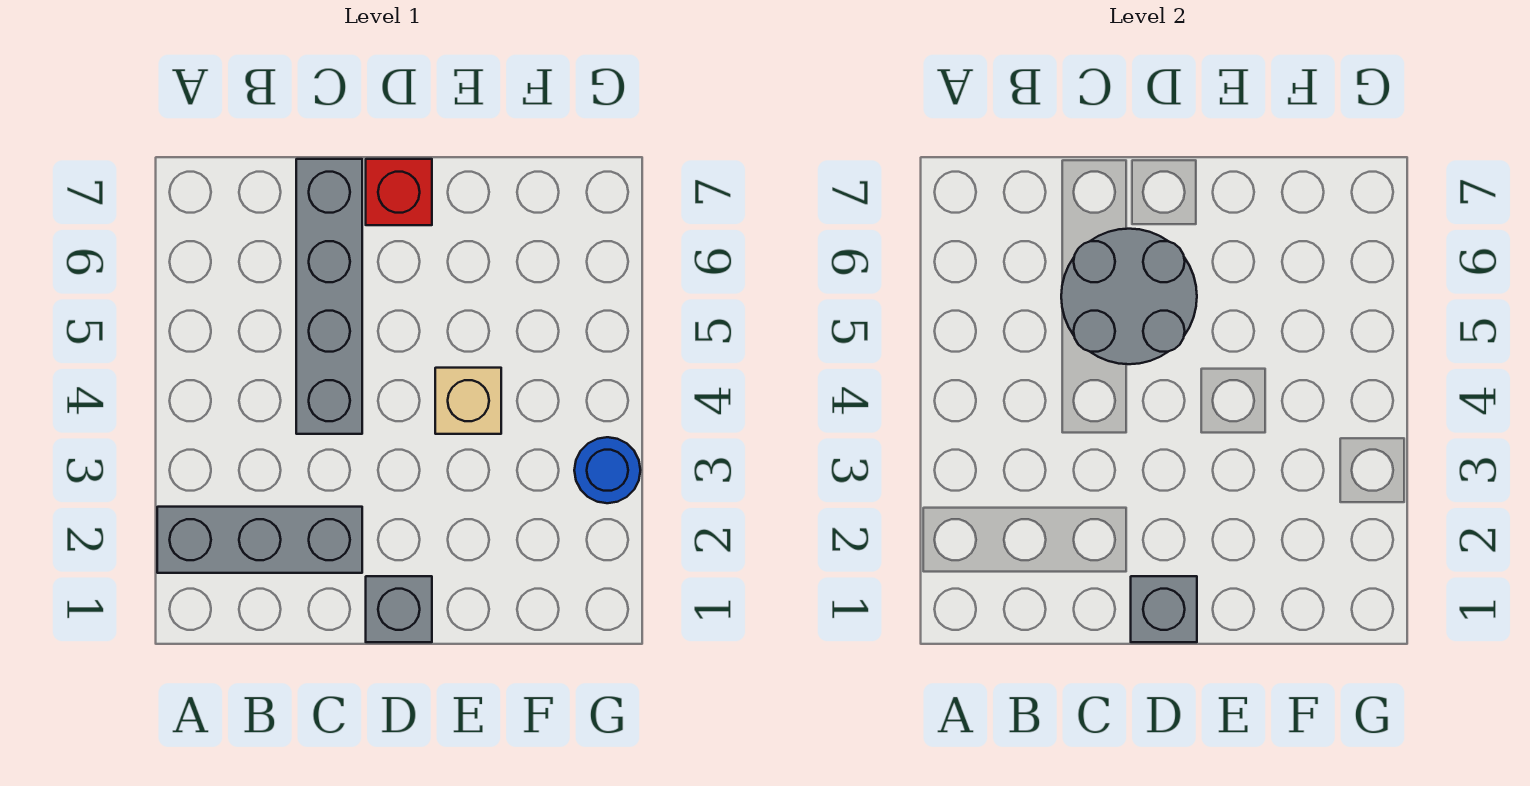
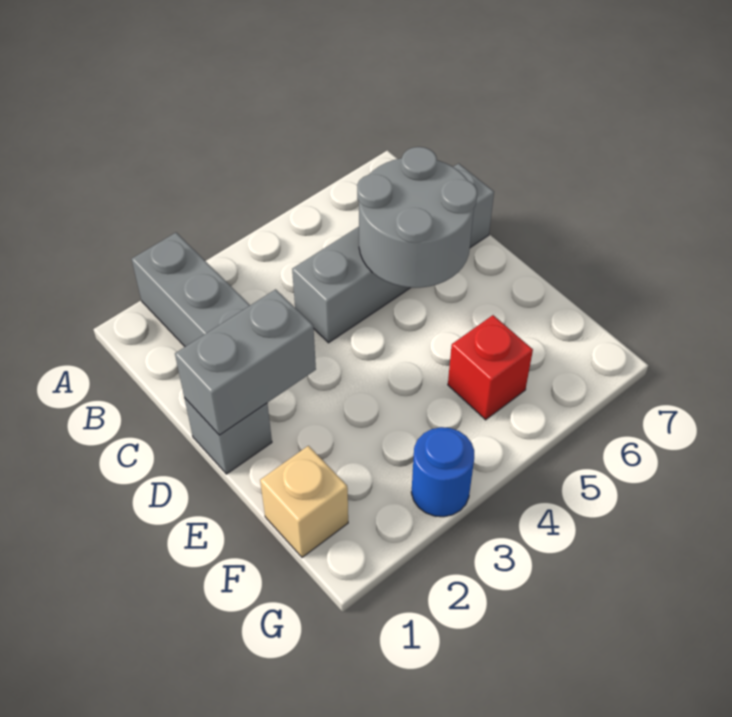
grey 1x1 brick [1131,576,1197,642] -> grey 1x2 brick [175,289,316,435]
red 1x1 brick [366,159,432,225] -> red 1x1 brick moved to [448,315,533,420]
tan 1x1 brick [435,368,501,434] -> tan 1x1 brick moved to [260,446,348,557]

